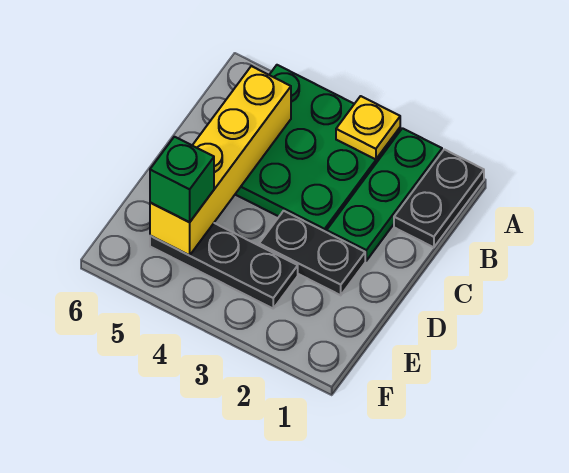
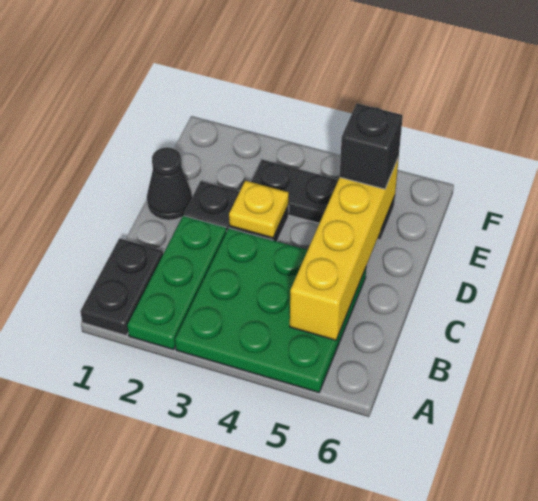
yellow 1x1 plate [336,96,400,159] -> yellow 1x1 plate moved to [229,181,289,238]
none -> black 1x1 cone [147,147,192,220]
green 1x1 brick [150,137,214,222] -> black 1x1 brick [340,103,403,189]

